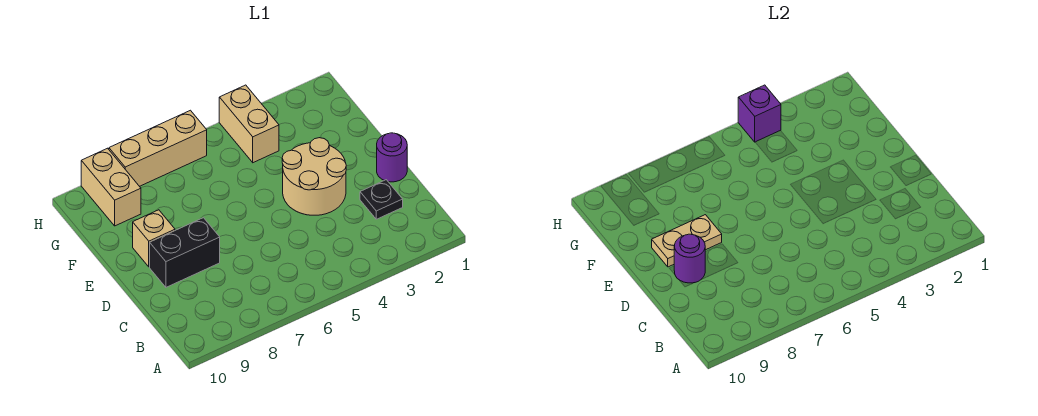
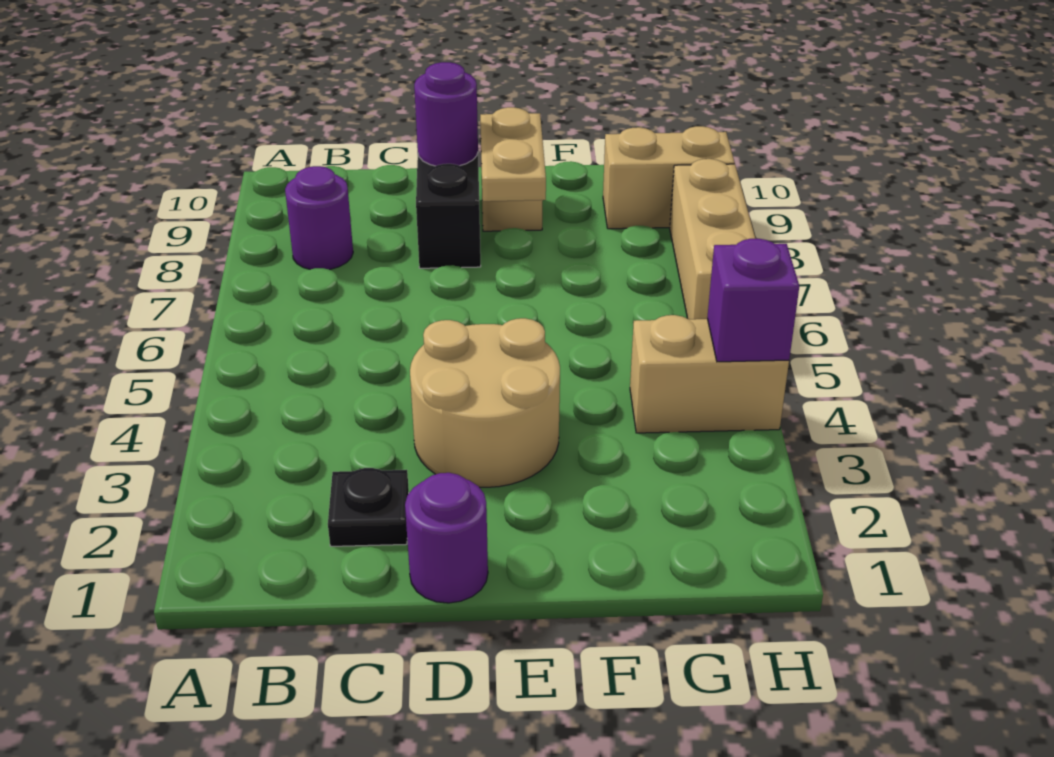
none -> purple 1x1 round brick [285,166,353,270]

